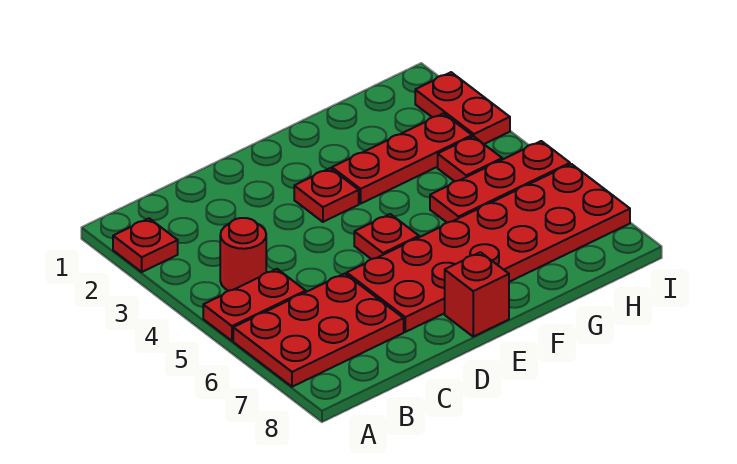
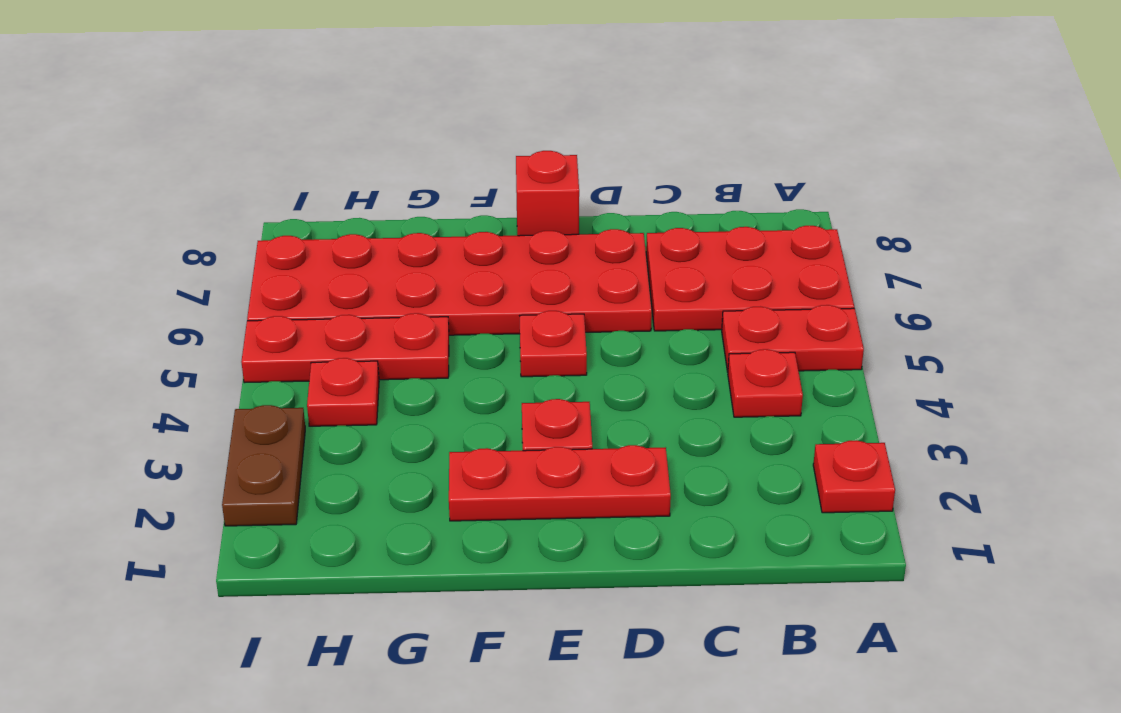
red 1x1 round brick [220,218,266,291] -> red 1x1 plate [728,349,803,417]
red 1x3 plate [332,113,472,204] -> red 1x3 plate moved to [449,445,671,521]
red 1x2 plate [415,72,510,144] -> brown 1x2 plate [222,405,305,526]

